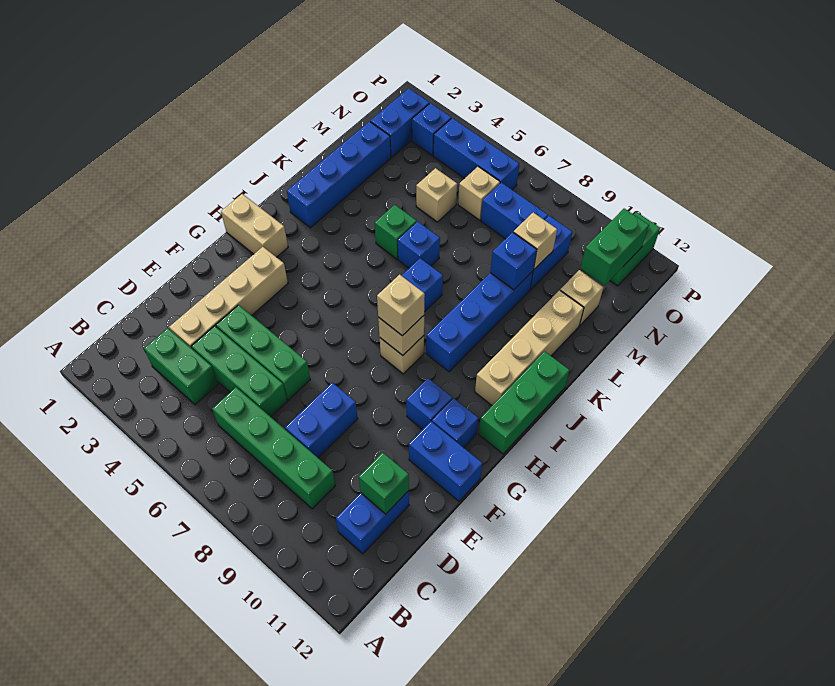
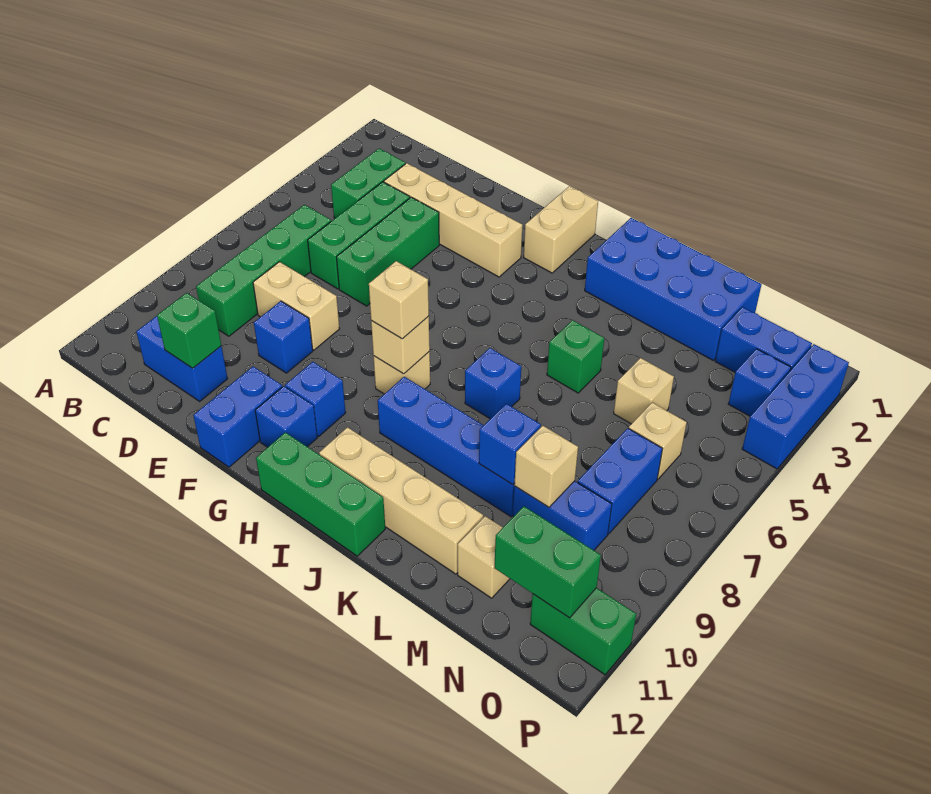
blue 1x2 brick [285,383,358,458] -> tan 1x2 brick [253,262,339,350]
blue 1x4 brick [287,122,391,228] -> blue 2x4 brick [585,218,761,361]
blue 1x1 brick [398,222,440,268] -> blue 1x1 brick moved to [254,301,313,373]
blue 1x3 brick [433,118,519,190] -> blue 1x3 brick moved to [742,344,849,469]

